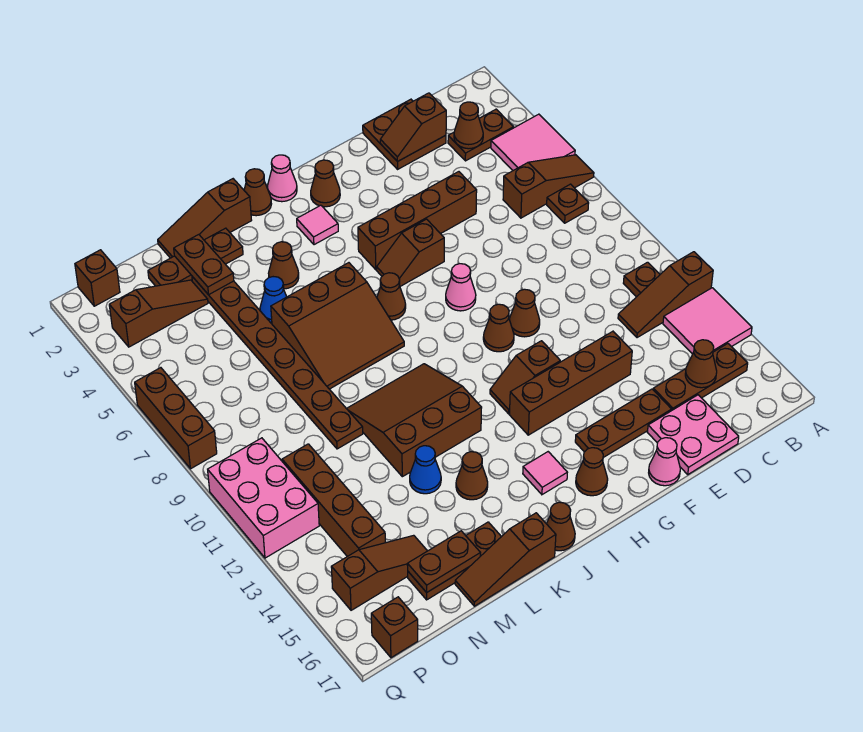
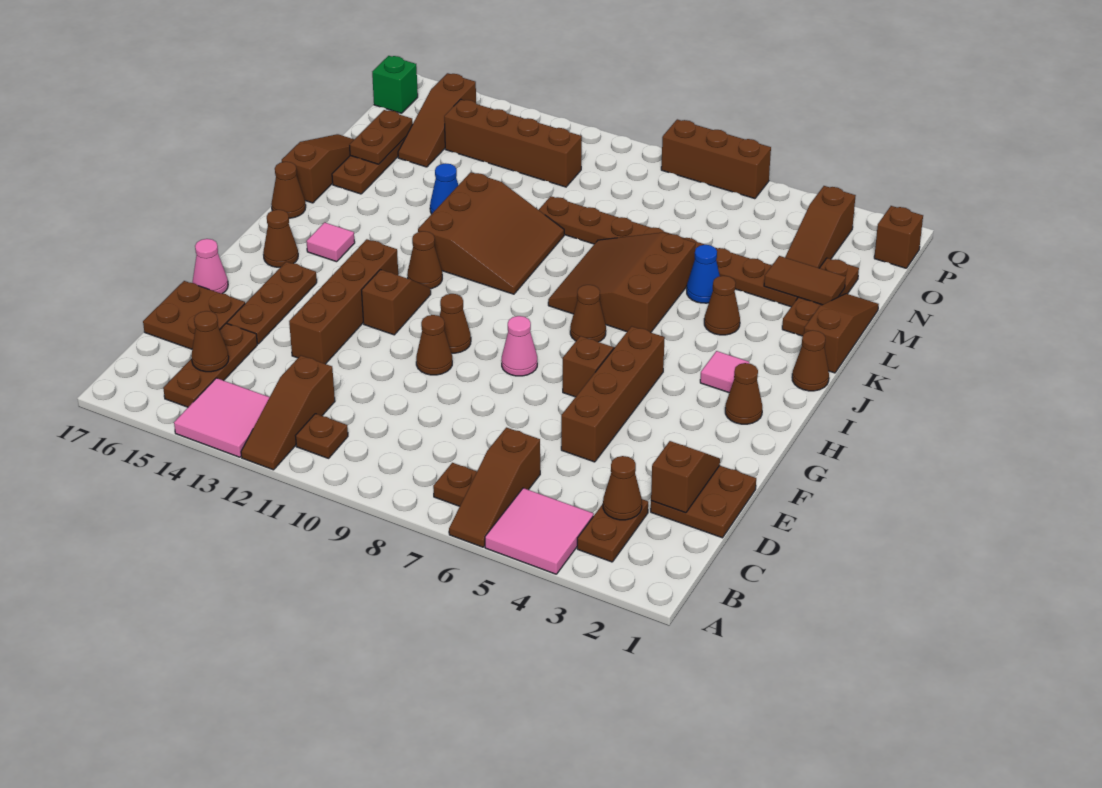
brown 1x3 slope [618,252,713,338] -> brown 1x3 slope turned to [241,355,335,470]
pink 2x2 plate [647,395,739,474] -> brown 2x2 plate [143,281,245,349]
pink 1x1 cone [267,155,297,202] -> none
brown 1x1 cone [456,452,488,500] -> brown 1x1 cone moved to [407,231,442,289]
brown 1x2 plate [174,235,234,295] -> brown 1x2 tile [764,256,846,305]
pink 2x3 brick [208,438,319,558] -> none
brown 1x1 brick [371,597,418,658] -> green 1x1 brick [372,56,418,113]

